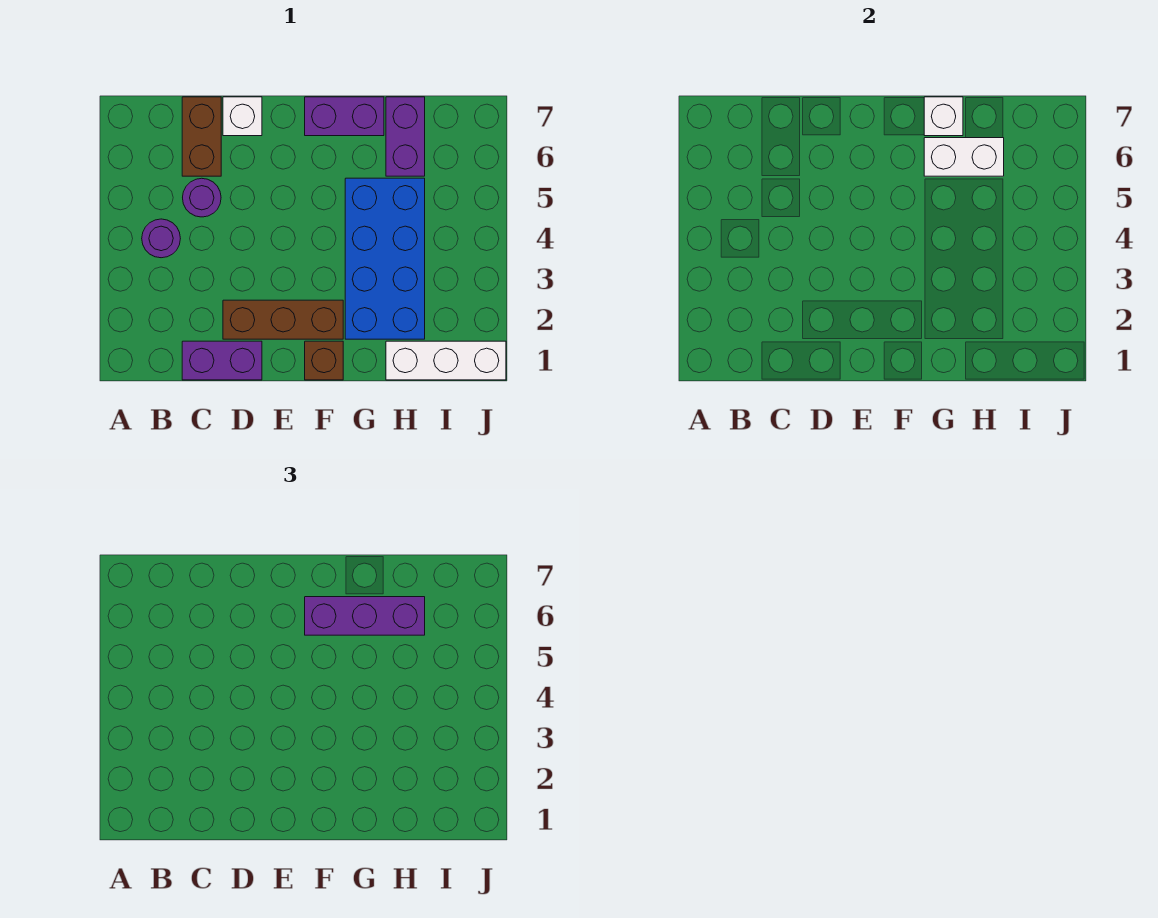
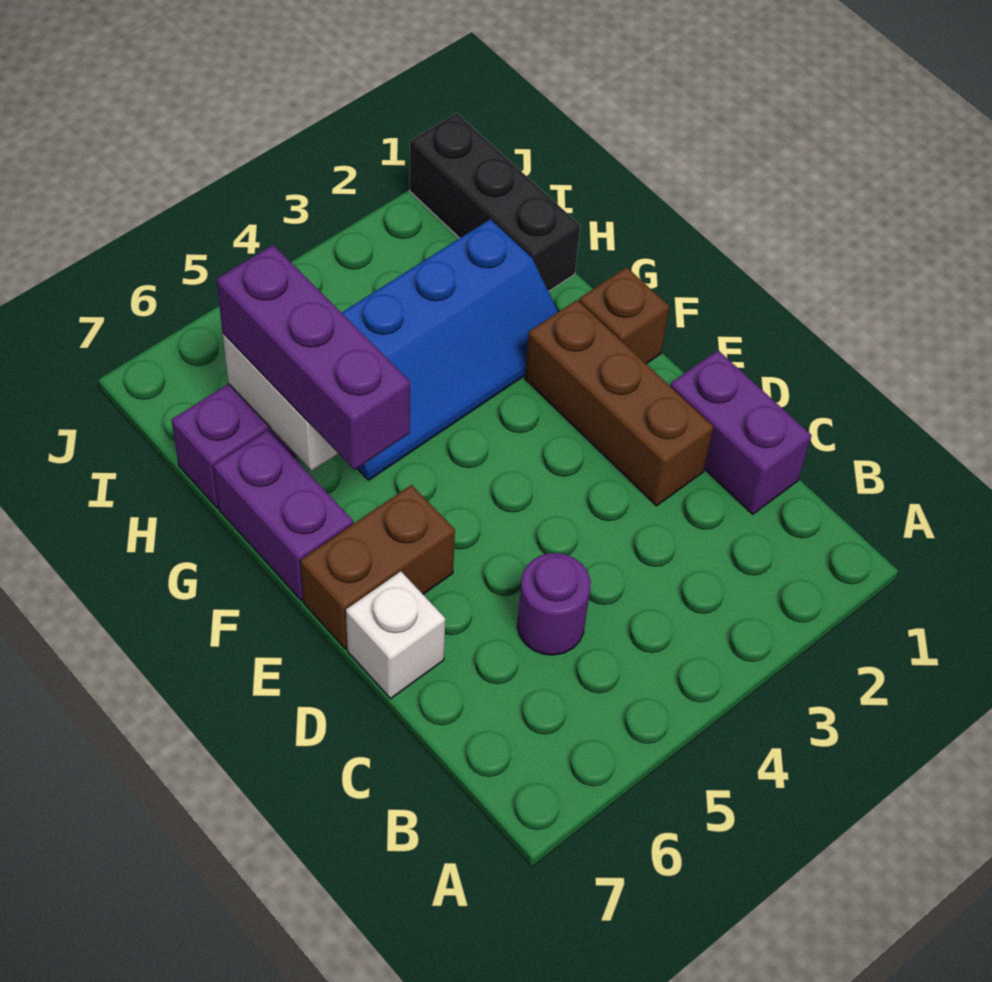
purple 1x1 round brick [142,219,180,258] -> none
brown 1x2 brick [182,97,221,176] -> brown 1x2 brick moved to [301,485,455,649]
blue 2x4 brick [345,178,425,339] -> blue 2x4 slope [342,219,558,480]
white 1x1 brick [924,97,963,136] -> none
white 1x3 brick [386,341,506,380] -> black 1x3 brick [410,113,580,291]

